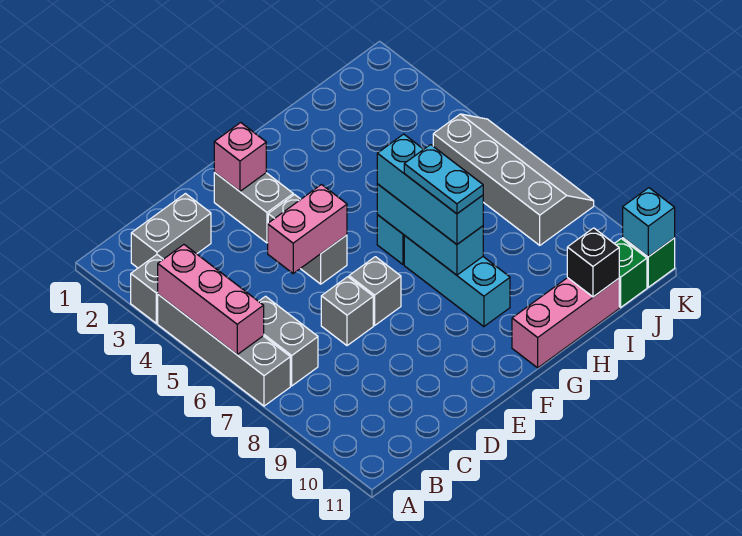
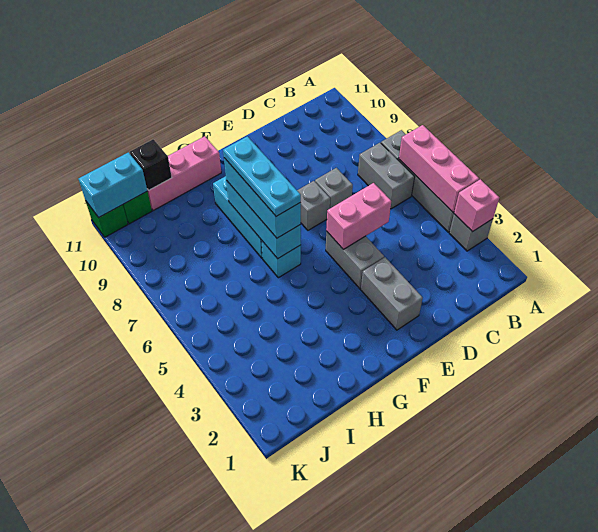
grey 1x2 brick [131,194,211,268] -> none
pink 1x1 brick [214,123,266,191] -> pink 1x1 brick moved to [454,179,499,232]
cyan 1x2 plate [404,145,483,214] -> cyan 1x3 plate [223,136,301,216]
grey 2x4 slope [433,114,594,245] -> none
cyan 1x1 brick [623,188,675,257] -> cyan 1x2 brick [79,152,147,218]

